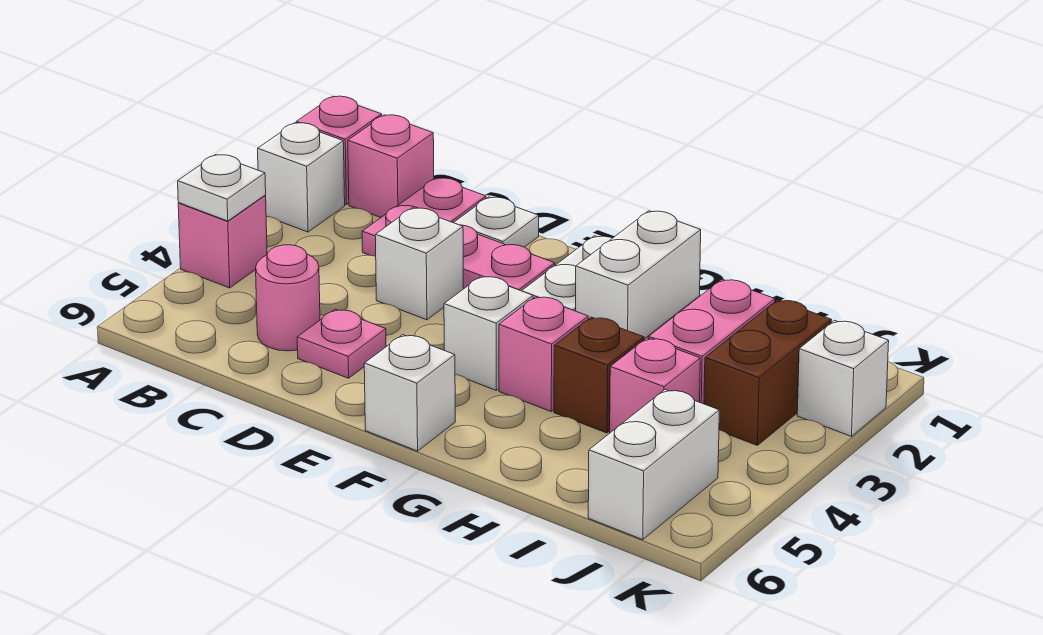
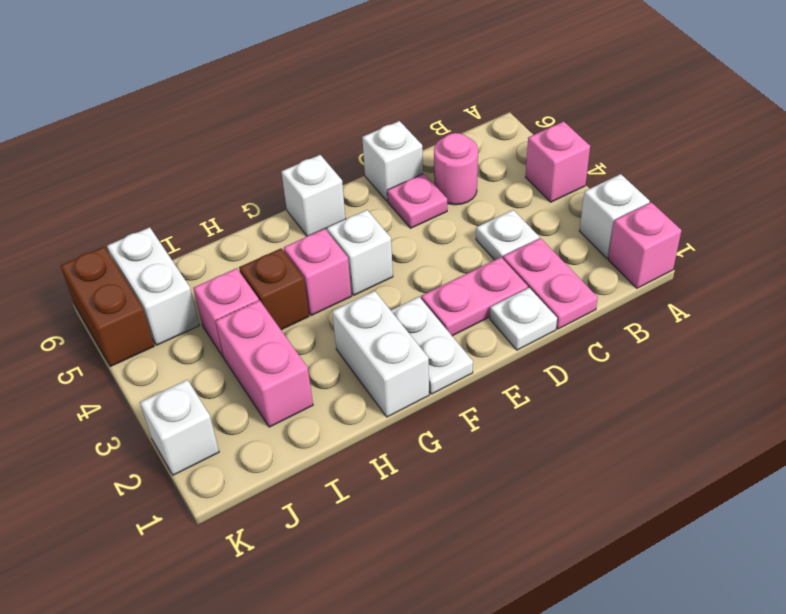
white 1x1 plate [178,155,266,221] -> white 1x1 plate moved to [476,210,539,260]
pink 1x1 brick [348,115,434,217] -> none
white 1x1 brick [375,208,464,320] -> white 1x1 brick moved to [362,121,423,201]
brown 1x2 brick [704,300,831,445] -> brown 1x2 brick moved to [60,247,154,367]

